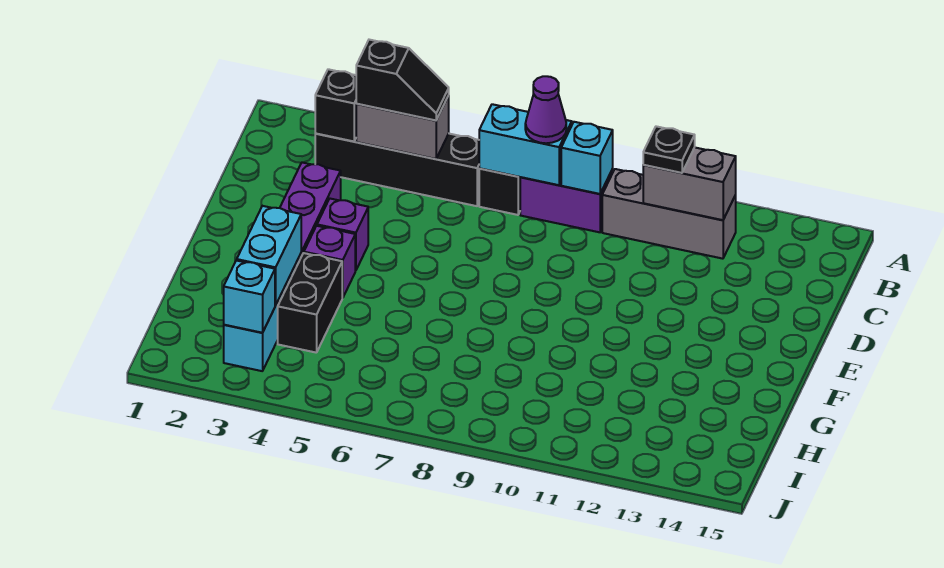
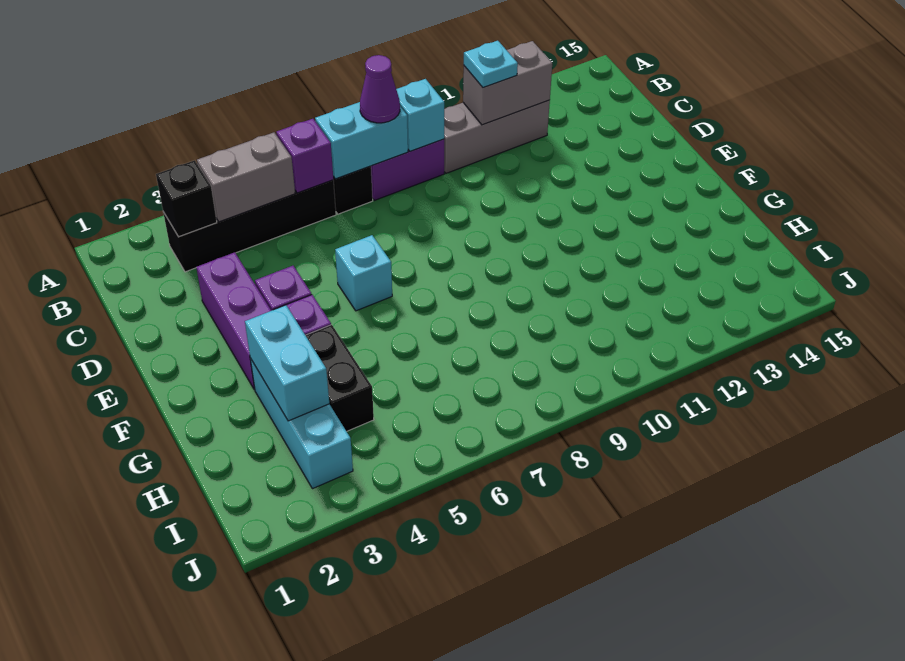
black 1x2 slope [356,40,449,121] -> none
none -> purple 1x1 brick [276,119,333,193]
black 1x1 plate [643,126,695,173] -> cyan 1x1 plate [464,41,518,88]
cyan 1x1 brick [224,260,275,333] -> cyan 1x1 brick moved to [335,235,392,311]

